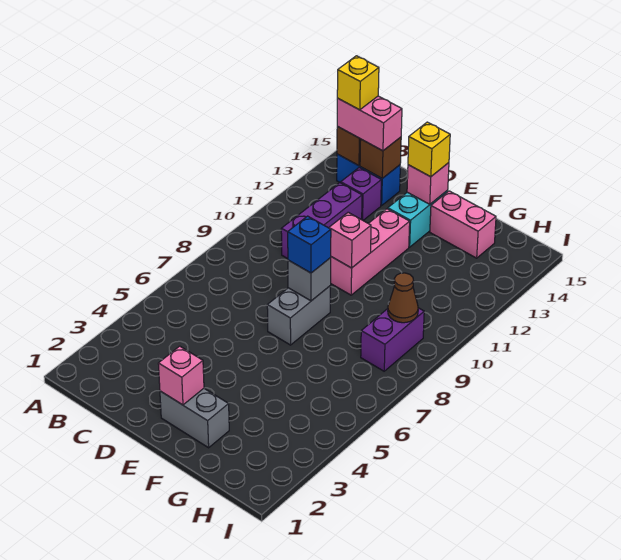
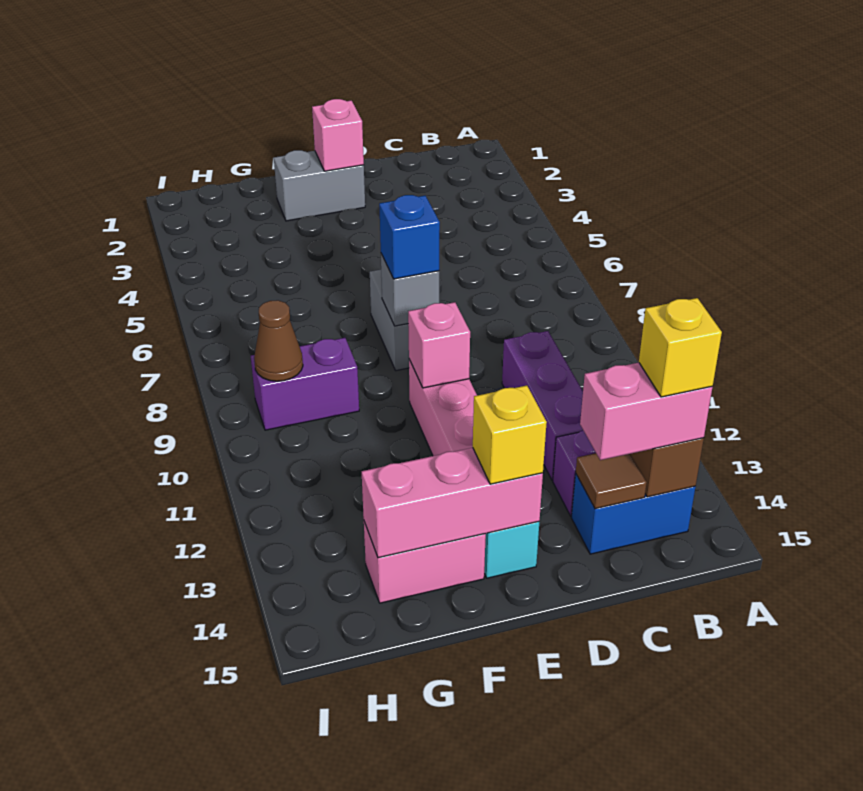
brown 1x1 brick [360,137,401,178] -> brown 1x1 tile [576,453,647,509]
pink 1x1 brick [407,163,449,204] -> pink 1x3 brick [362,448,543,558]
purple 1x2 brick [361,308,424,371] -> purple 1x2 brick turned to [251,338,359,430]

